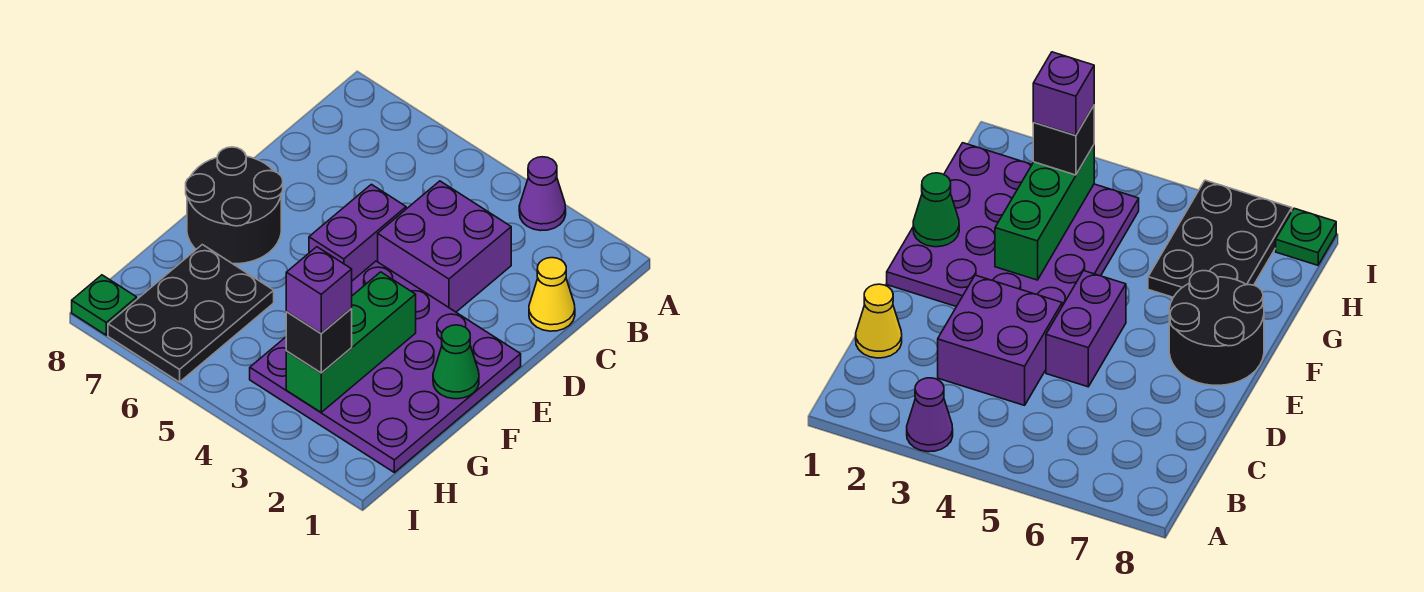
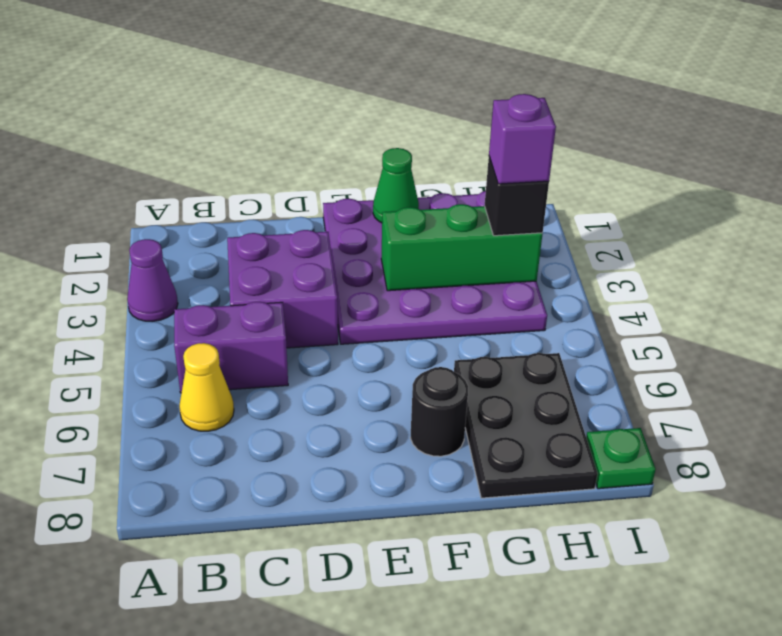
yellow 1x1 cone [529,258,575,331] -> yellow 1x1 cone moved to [179,343,234,431]
purple 1x2 brick [309,184,406,281] -> purple 1x2 brick moved to [174,302,288,393]
black 2x2 round brick [186,147,283,264] -> black 1x1 round brick [410,367,468,456]
black 2x3 plate [108,245,274,382] -> black 2x3 plate turned to [454,353,598,498]

